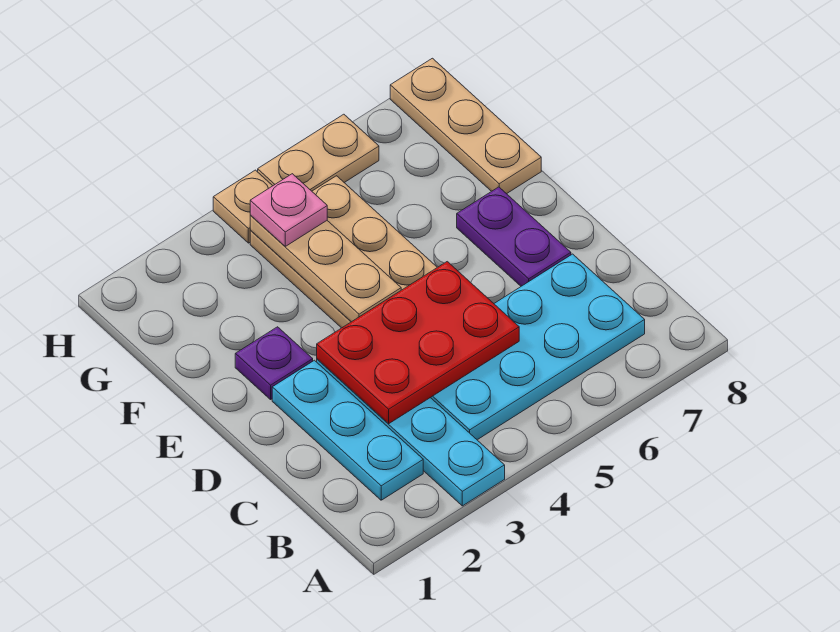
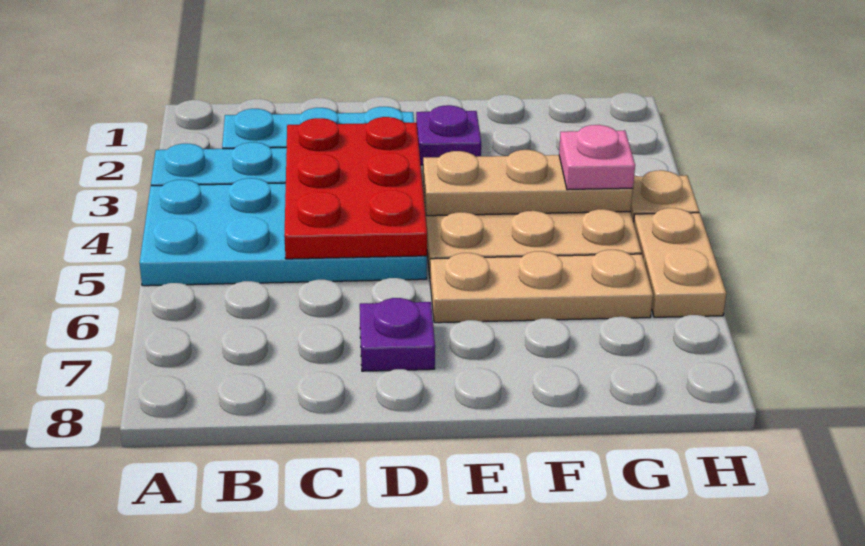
cyan 2x4 plate [431,254,645,440] -> cyan 2x4 plate turned to [140,178,427,286]
purple 1x2 plate [457,187,571,286] -> purple 1x1 plate [360,298,435,371]
tan 1x3 plate [390,58,541,194] -> tan 1x3 plate moved to [430,250,653,323]

